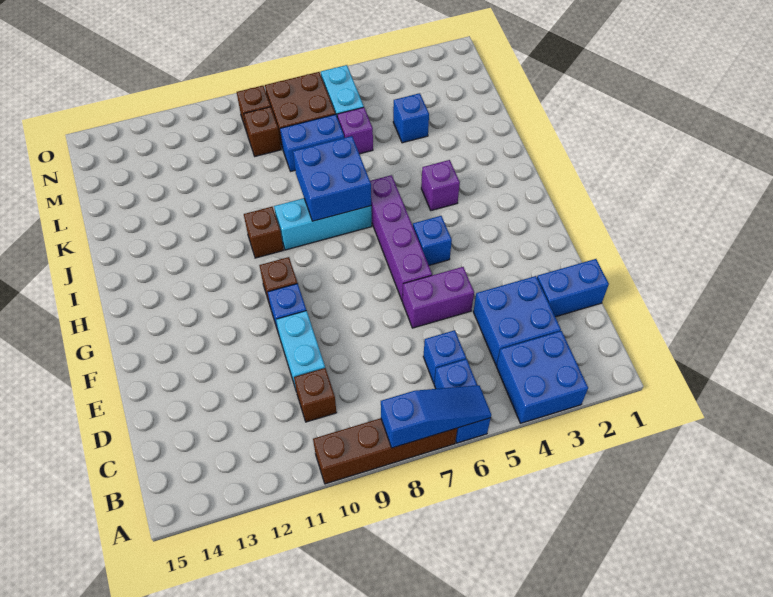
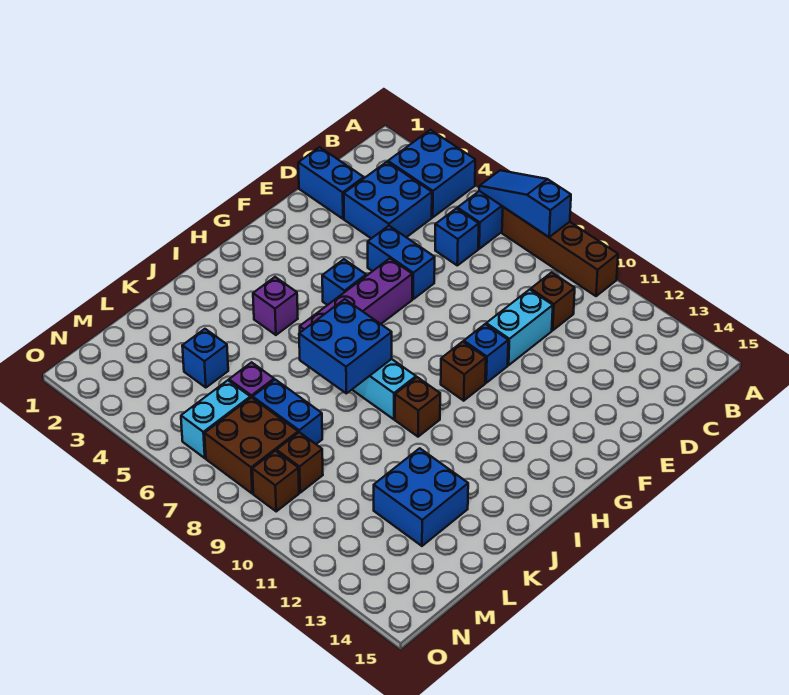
purple 1x2 brick [403,267,474,328] -> blue 1x2 brick [368,226,435,299]
none -> blue 2x2 brick [374,448,468,546]

